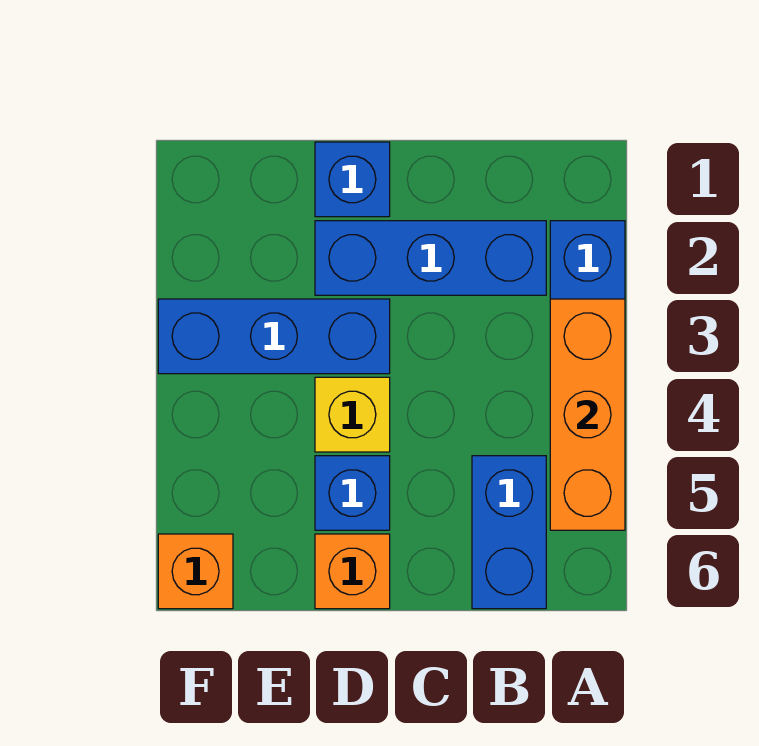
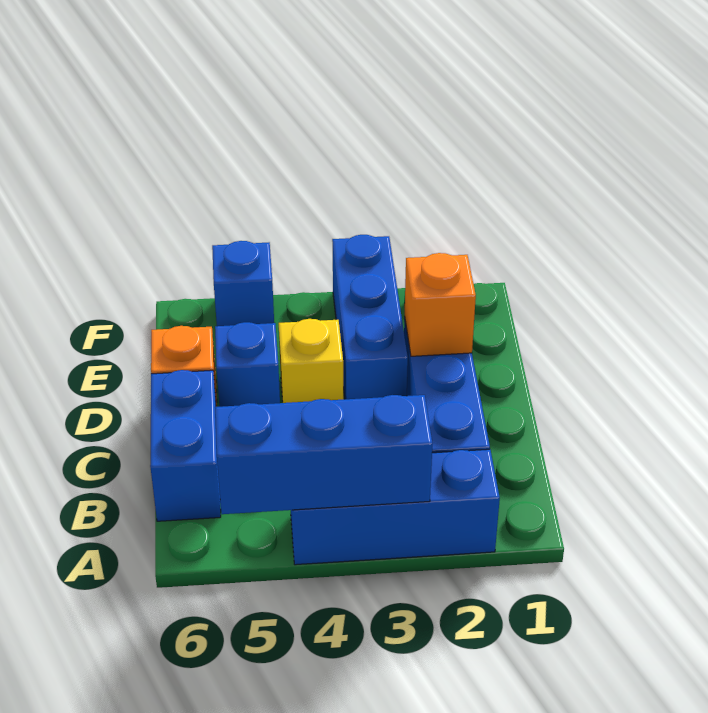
orange 1x3 brick [550,299,625,530] -> blue 1x3 brick [215,395,432,514]
blue 1x2 brick [472,456,546,609] -> blue 1x2 brick turned to [150,370,221,521]
blue 1x1 brick [315,142,390,217] -> blue 1x1 brick moved to [212,241,274,326]
orange 1x1 brick [158,534,233,609] -> orange 1x1 brick moved to [405,253,476,356]

